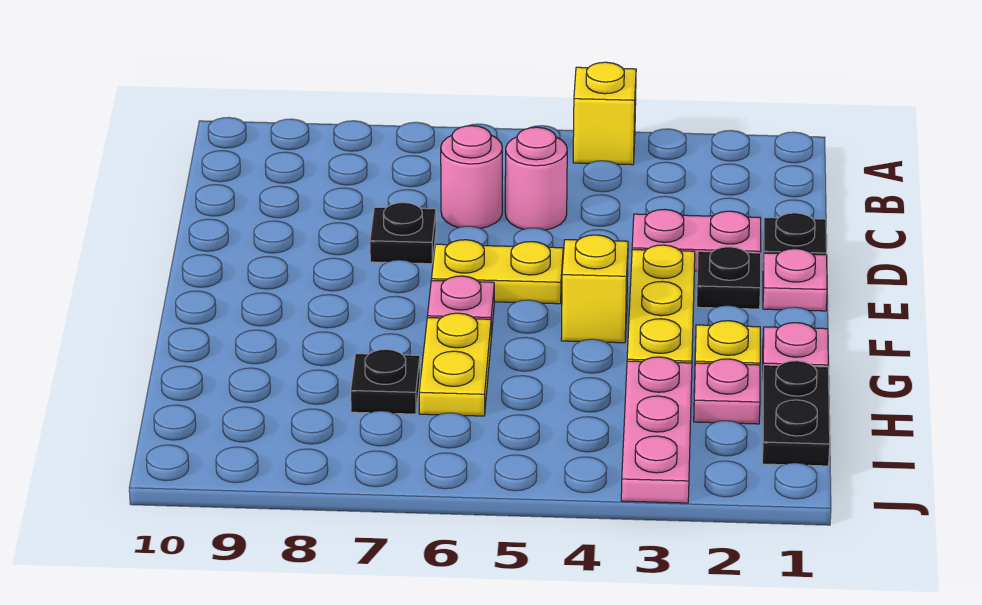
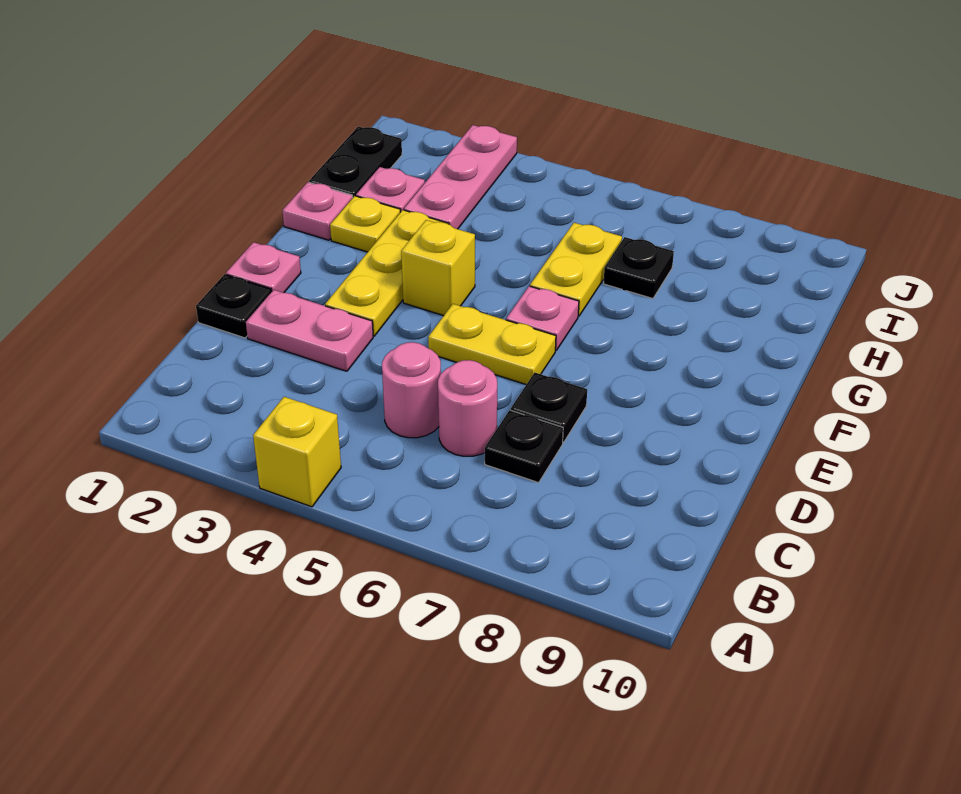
black 1x1 plate [697,247,761,309] -> black 1x1 plate moved to [485,410,563,483]

